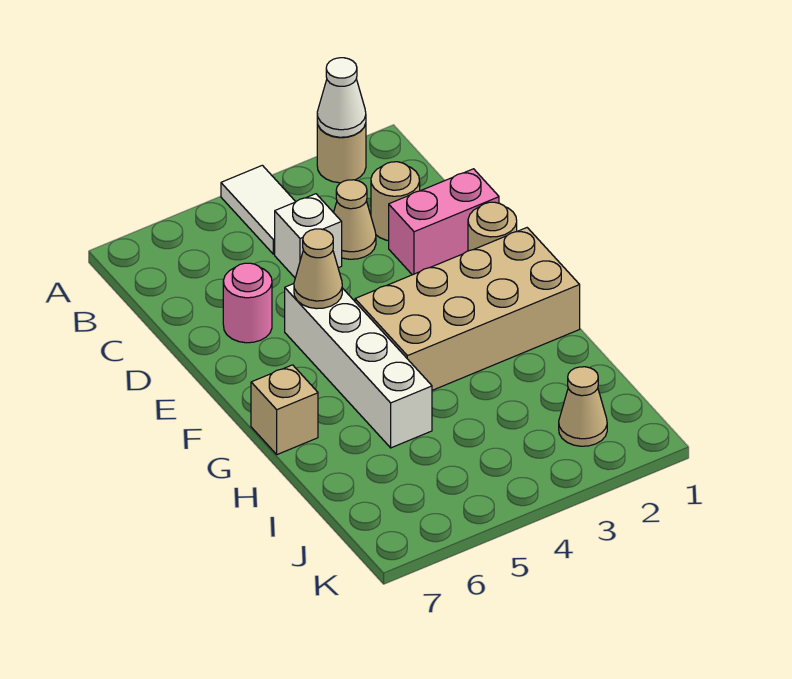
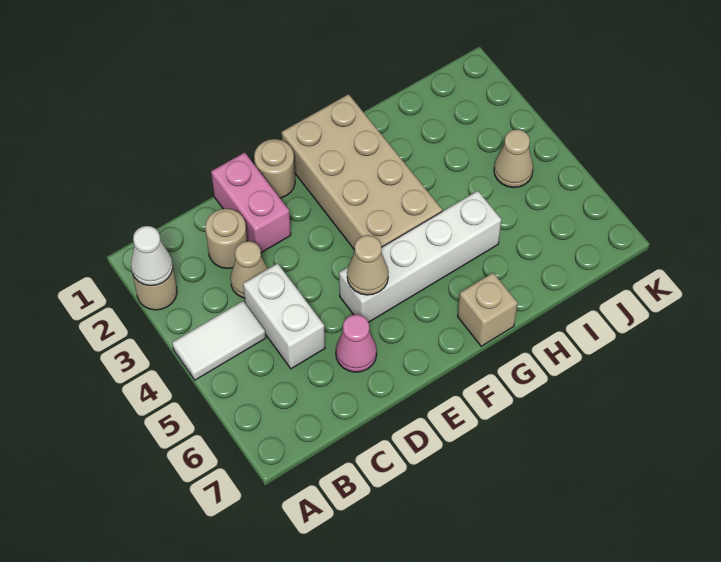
white 1x1 brick [275,194,342,278] -> white 1x2 brick [243,263,325,369]
pink 1x1 round brick [223,263,272,343] -> pink 1x1 cone [336,315,377,372]
tan 1x1 cone [559,367,607,446] -> tan 1x1 cone moved to [494,130,533,188]

